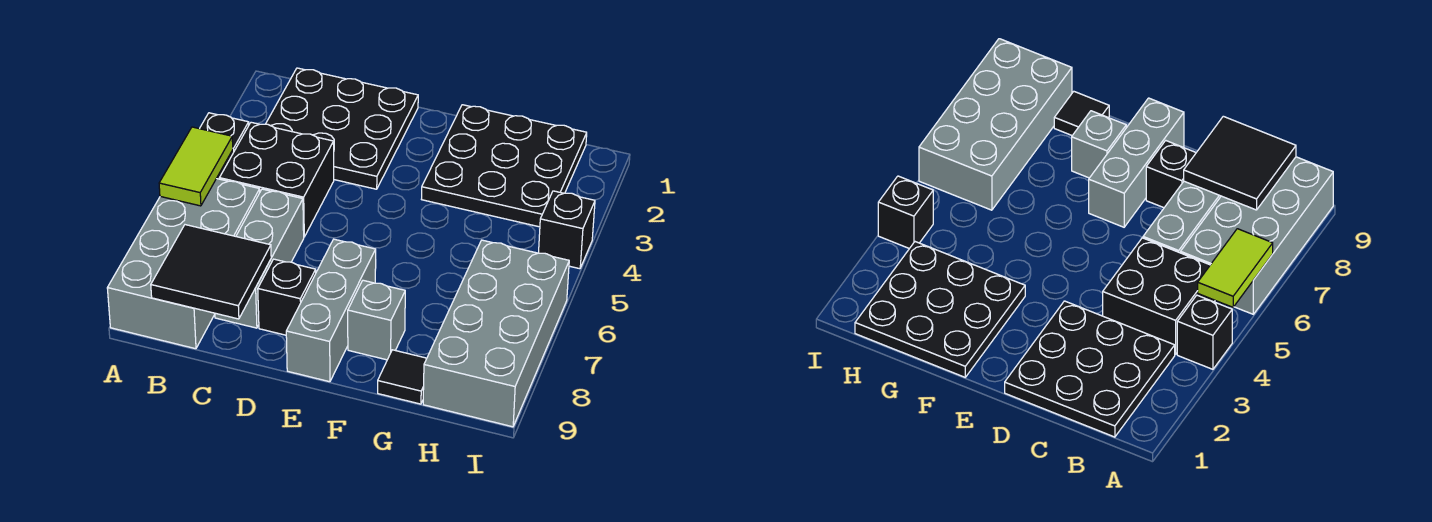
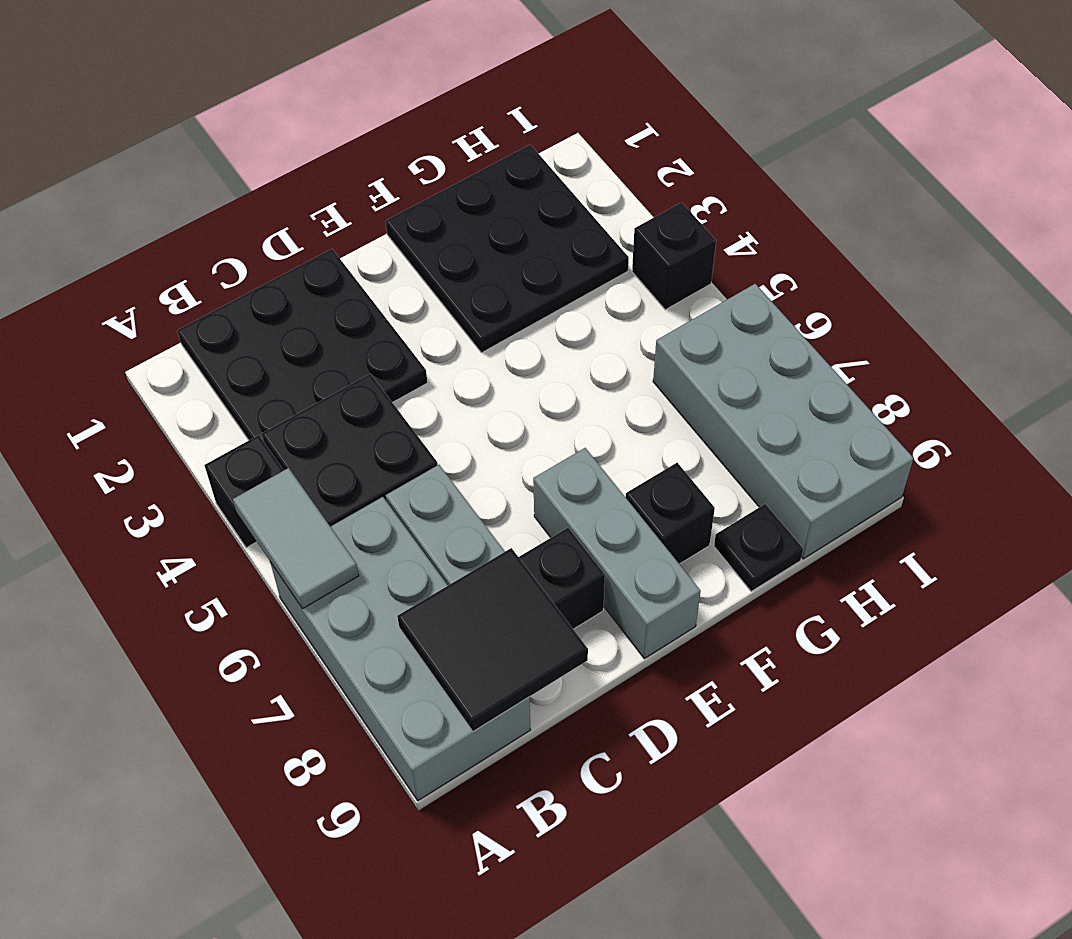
lime 1x2 tile [159,127,233,206] -> grey 1x2 tile [233,468,359,609]
grey 1x1 brick [348,280,405,360] -> black 1x1 brick [626,463,715,564]
black 1x1 tile [378,350,427,404] -> black 1x1 plate [714,504,803,591]

